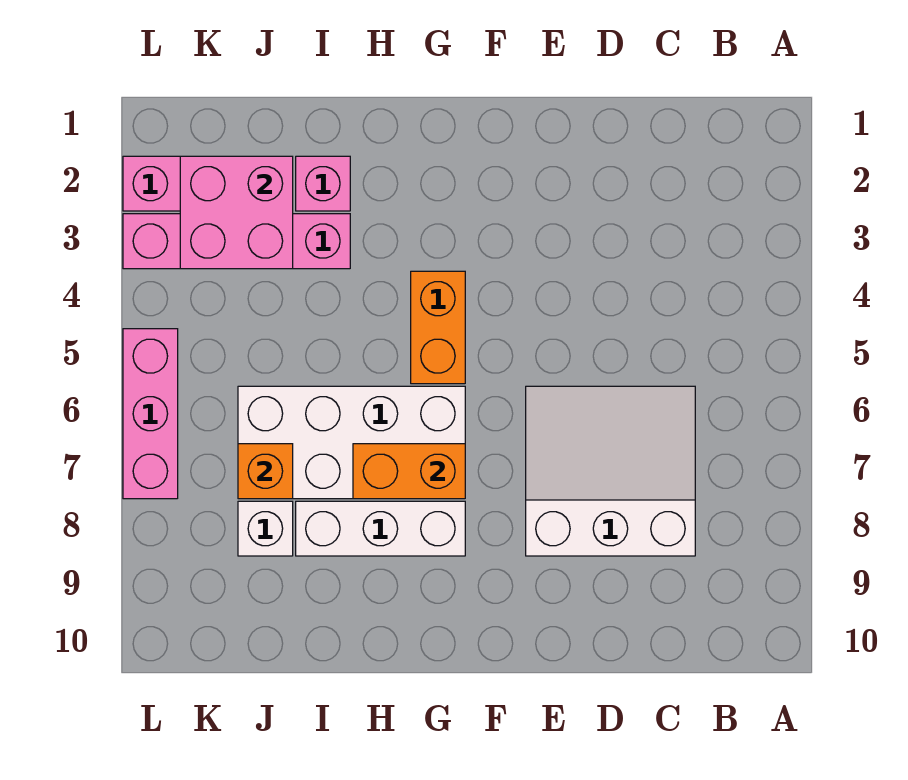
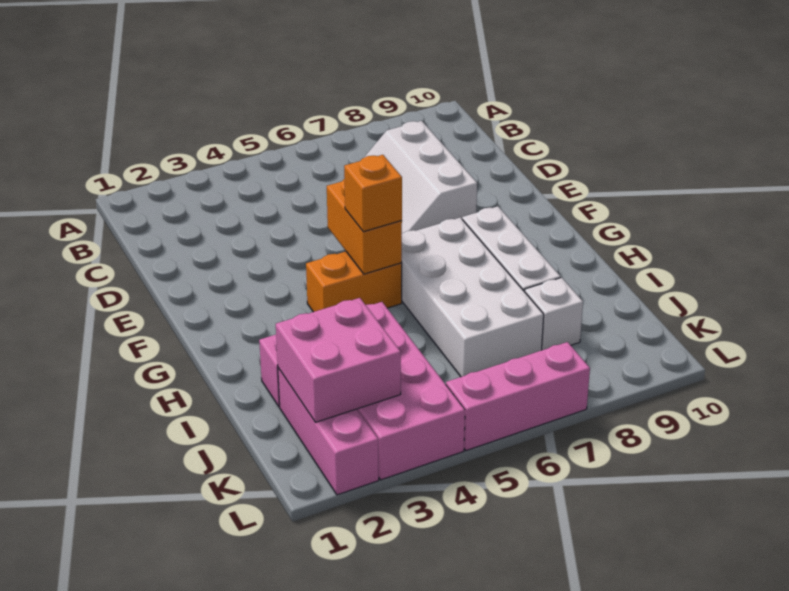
white 3x3 slope [526,386,695,556] -> white 2x3 slope [364,121,477,234]
orange 1x2 brick [353,444,465,499] -> orange 1x2 brick moved to [327,179,402,274]
pink 1x4 brick [123,214,350,269] -> pink 2x4 brick [358,302,465,480]
orange 1x1 brick [238,444,293,499] -> orange 1x1 brick moved to [344,155,402,232]

